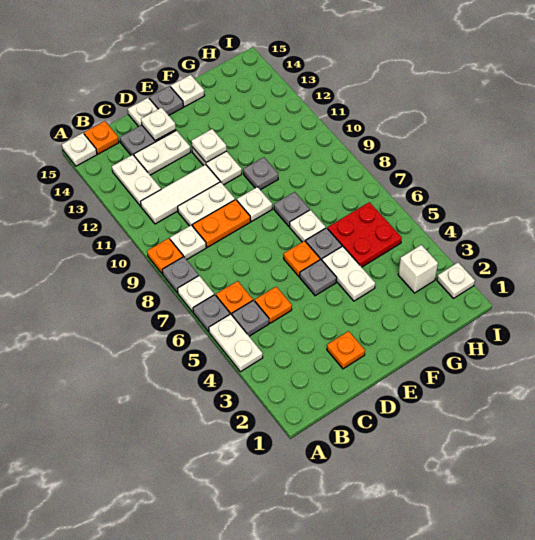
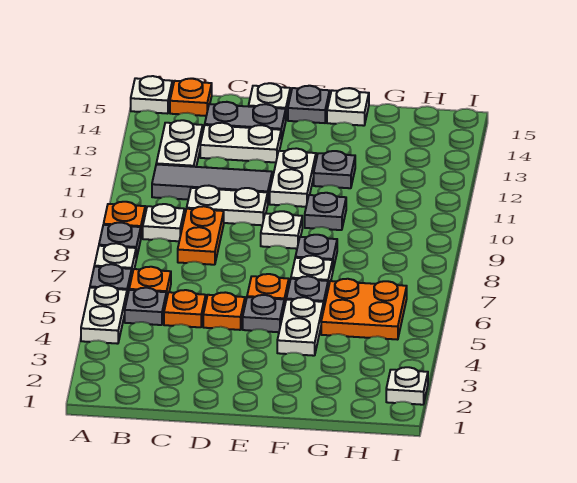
white 1x3 tile [141,164,220,224] -> grey 1x3 tile [152,164,272,201]
orange 1x2 plate [193,200,251,247] -> orange 1x2 plate turned to [178,206,224,265]
orange 1x1 plate [327,331,365,369] -> orange 1x1 plate moved to [203,292,245,330]
white 1x1 plate [141,107,176,141] -> none
white 1x1 plate [192,129,227,163] -> none
none -> grey 1x1 plate [314,151,355,188]
red 2x2 plate [328,202,402,267] -> orange 2x2 plate [321,279,407,340]
white 1x1 brick [398,245,438,293] -> none

